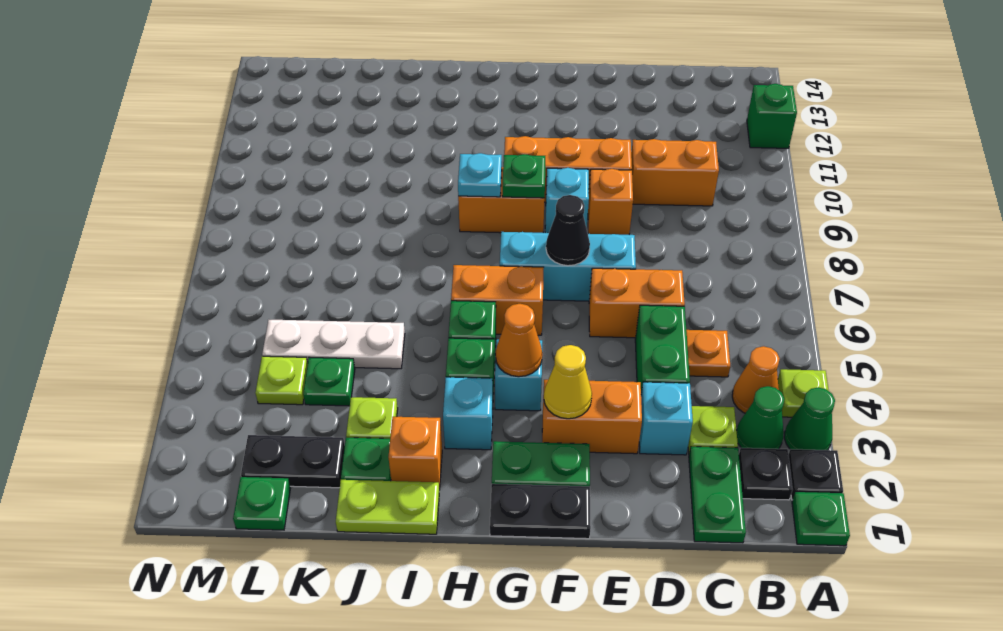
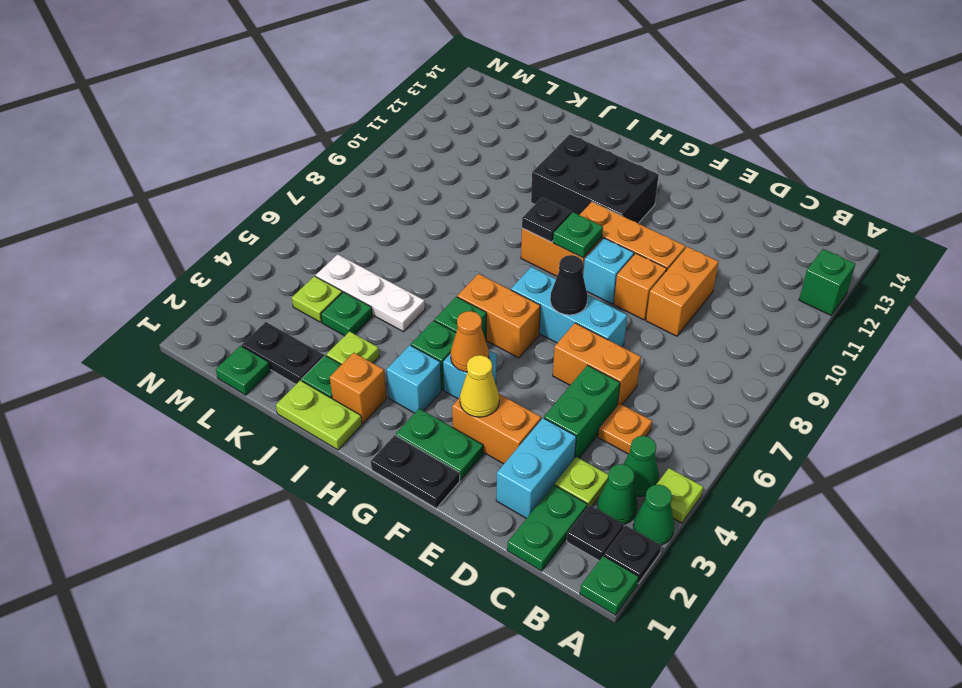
orange 1x1 cone [732,346,780,413] -> green 1x1 cone [623,436,659,496]
orange 1x2 brick [631,139,719,206] -> orange 1x2 brick turned to [646,247,719,336]
cyan 1x1 brick [639,382,693,455] -> cyan 1x2 brick [496,418,576,518]
none -> black 2x3 brick [531,134,659,223]
cyan 1x1 plate [458,153,502,197] -> black 1x1 plate [522,198,571,242]

